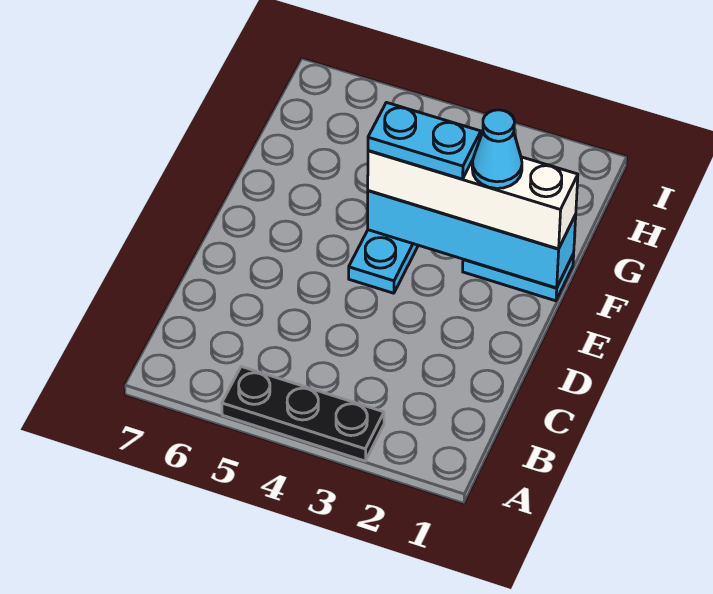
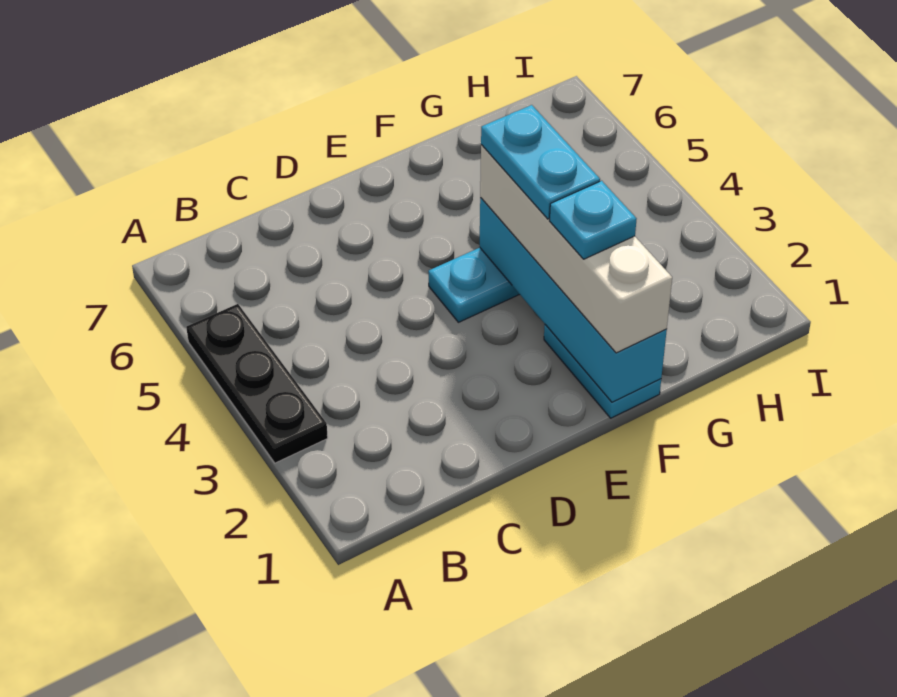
cyan 1x1 cone [472,110,522,188] -> cyan 1x1 plate [550,181,636,259]

